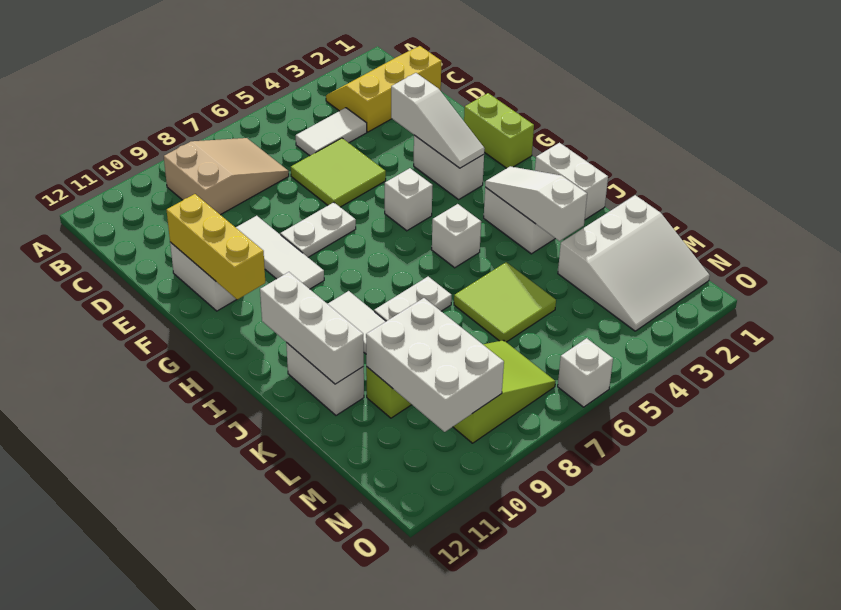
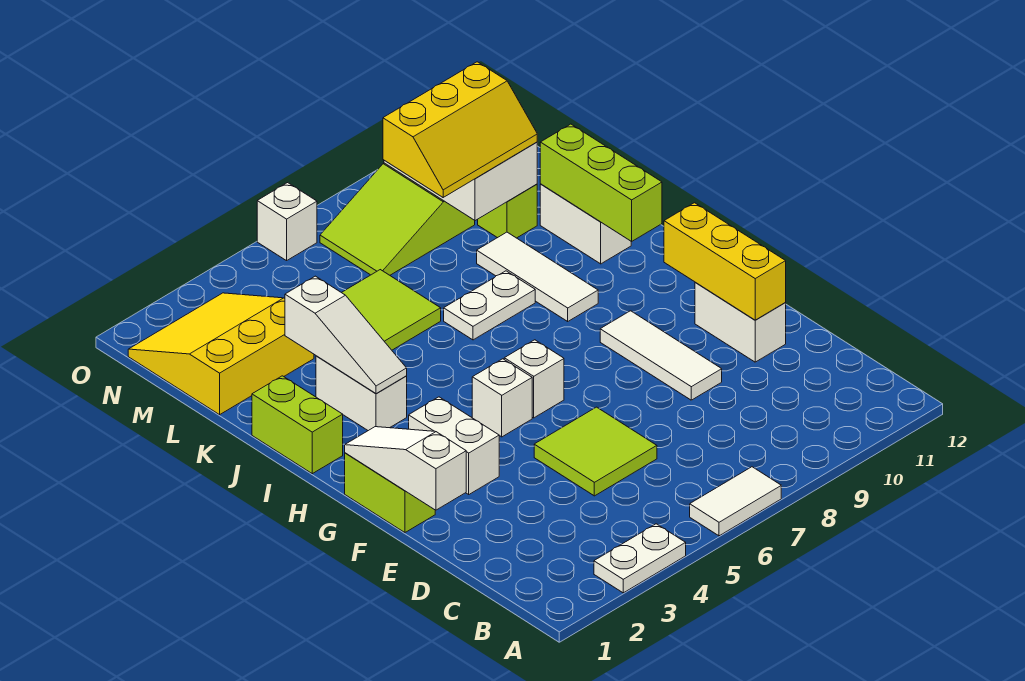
yellow 2x3 slope [326,46,442,132] -> yellow 2x3 slope moved to [383,62,537,197]
tan 2x3 slope [164,138,289,215] -> none
white 1x2 tile [296,108,367,156] -> white 1x2 tile moved to [690,467,781,536]
white 1x3 slope [391,73,485,168] -> white 1x3 slope moved to [345,427,466,510]
white 1x2 plate [280,202,356,257] -> white 1x2 plate moved to [594,524,686,593]
white 1x2 brick [535,143,608,220] -> lime 1x2 brick [252,376,343,474]
white 1x1 brick [432,204,481,268] -> white 1x1 brick moved to [504,340,564,418]
white 1x3 brick [260,272,364,384] -> lime 1x3 brick [540,124,662,242]
white 3x3 slope [558,195,710,331] -> yellow 3x3 slope [128,293,314,415]

